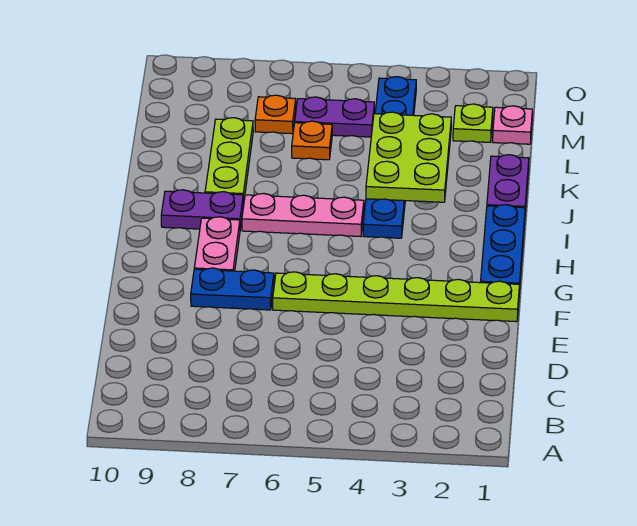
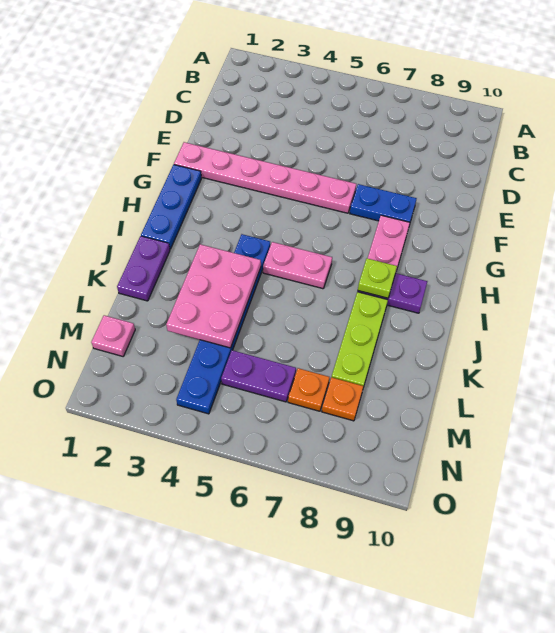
lime 1x6 plate [273,272,520,322] -> pink 1x6 plate [174,142,356,213]
pink 1x3 plate [242,193,364,237] -> pink 1x2 plate [263,242,332,289]
lime 2x3 plate [366,112,451,202] -> pink 2x3 plate [166,244,261,348]
orange 1x1 plate [292,121,332,160] -> orange 1x1 plate moved to [322,377,363,421]
lime 1x1 plate [453,104,493,142] -> lime 1x1 plate moved to [358,258,397,298]

